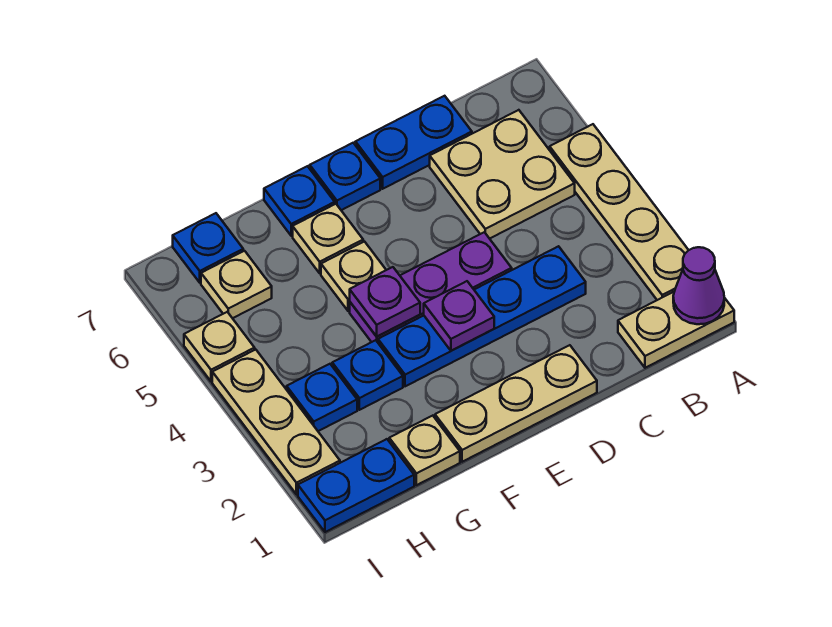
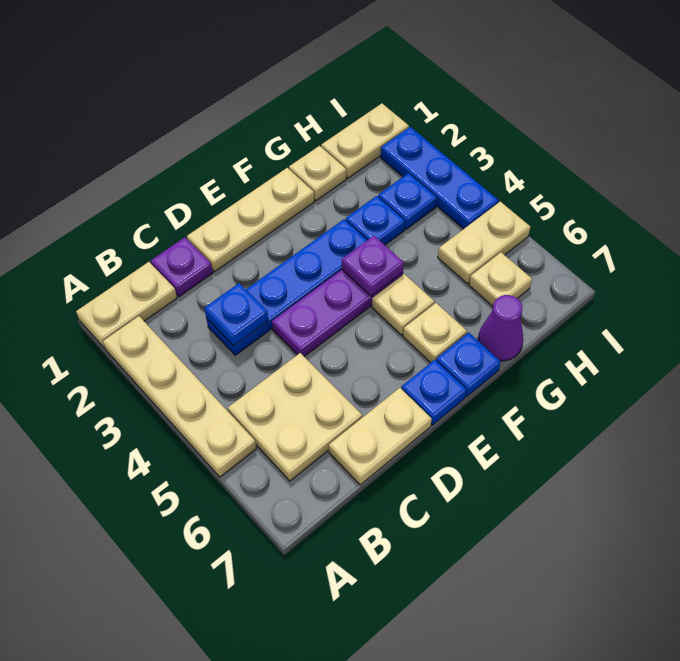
purple 1x1 cone [673,247,724,324] -> purple 1x1 cone moved to [478,295,523,361]
blue 1x2 plate [355,96,472,189] -> tan 1x2 plate [329,388,432,485]
purple 1x1 plate [424,281,494,351] -> purple 1x1 plate moved to [151,237,213,297]
blue 1x2 plate [298,439,414,532] -> tan 1x2 plate [321,104,409,178]
blue 1x1 plate [173,213,243,283] -> blue 1x1 plate moved to [204,283,269,346]
tan 1x3 plate [212,350,340,495] -> blue 1x3 plate [381,127,499,229]
tan 1x1 plate [184,312,255,381] -> tan 1x2 plate [438,201,531,284]

